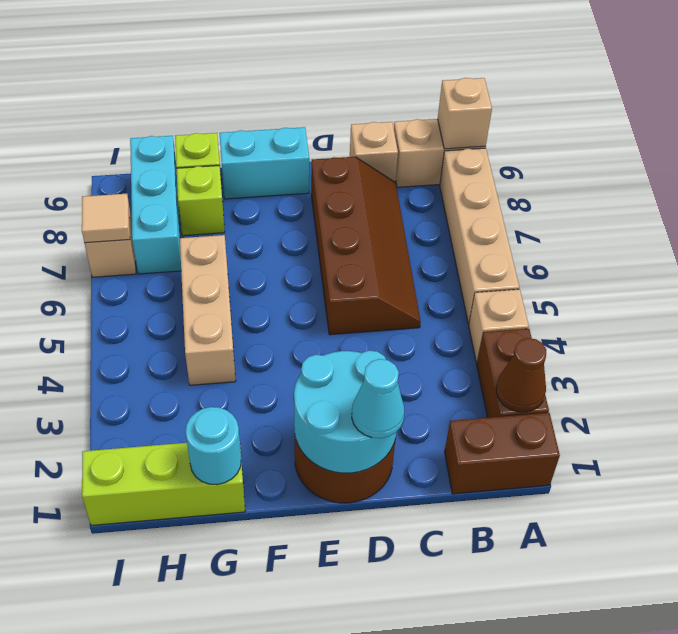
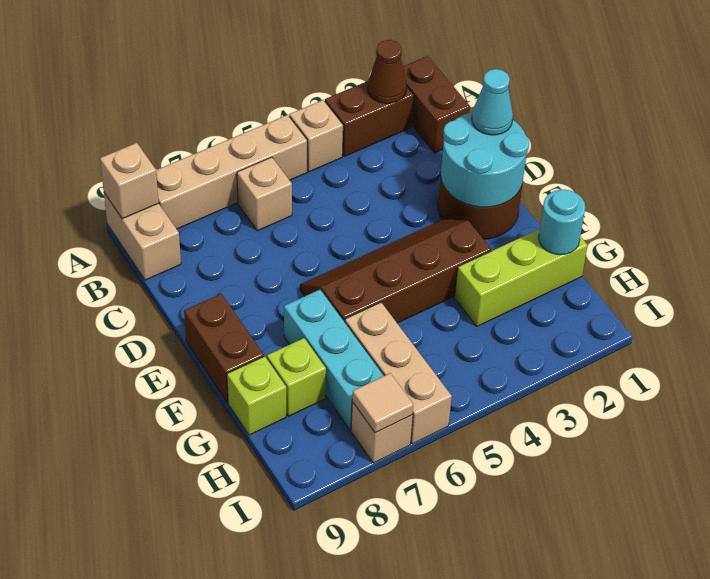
brown 2x4 slope [311,157,421,335] -> brown 2x4 slope moved to [300,219,491,323]
tan 1x1 brick [350,122,398,182] -> tan 1x1 brick moved to [237,157,292,231]
cyan 1x2 brick [219,127,309,199] -> brown 1x2 brick [184,294,264,403]
lime 1x3 brick [82,443,245,525] -> lime 1x3 brick turned to [455,229,588,326]
tan 1x3 brick [180,235,236,385] -> tan 1x3 brick turned to [345,302,452,444]
cyan 1x3 brick [130,136,181,274] -> cyan 1x3 brick turned to [284,289,384,430]

